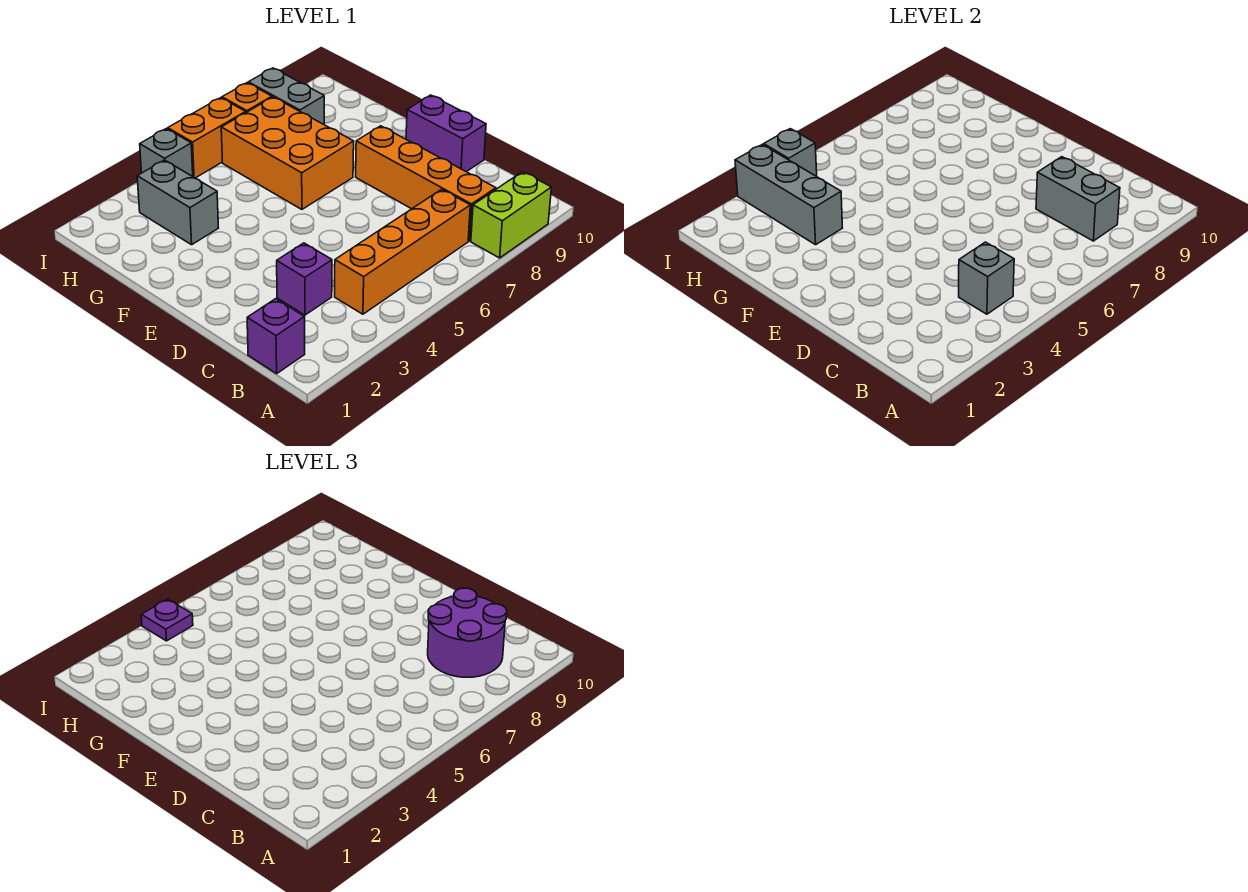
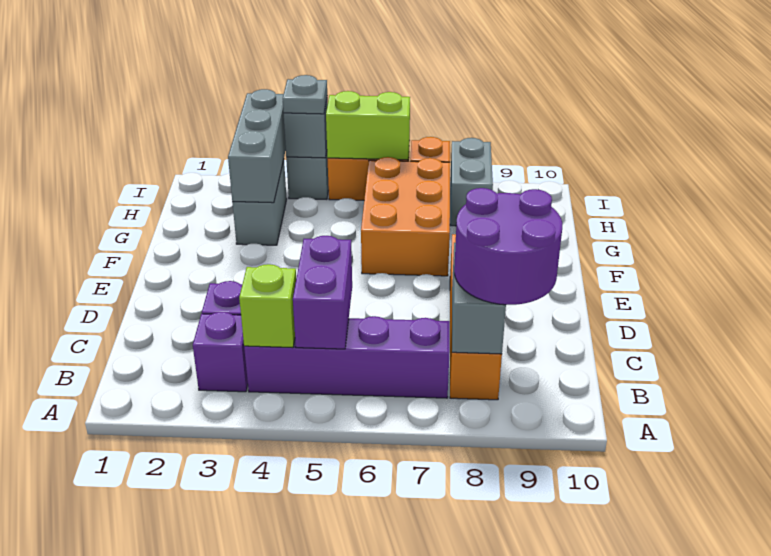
lime 1x2 brick [471,172,551,258] -> lime 1x2 brick moved to [326,91,410,160]
purple 1x1 brick [247,299,305,374] -> purple 1x1 brick moved to [193,312,248,392]
orange 1x4 brick [335,189,470,314] -> purple 1x4 brick [244,316,450,398]
grey 1x1 brick [959,242,1014,314] -> lime 1x1 brick [239,264,296,348]
purple 1x2 brick [406,95,486,172] -> purple 1x2 brick moved to [293,236,352,349]
purple 1x1 plate [141,599,193,641] -> grey 1x1 plate [283,75,327,114]

